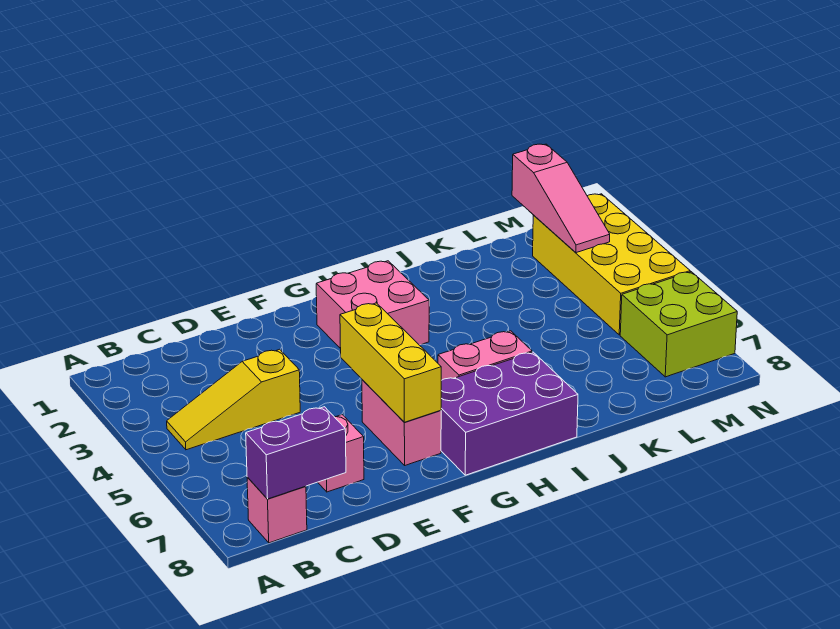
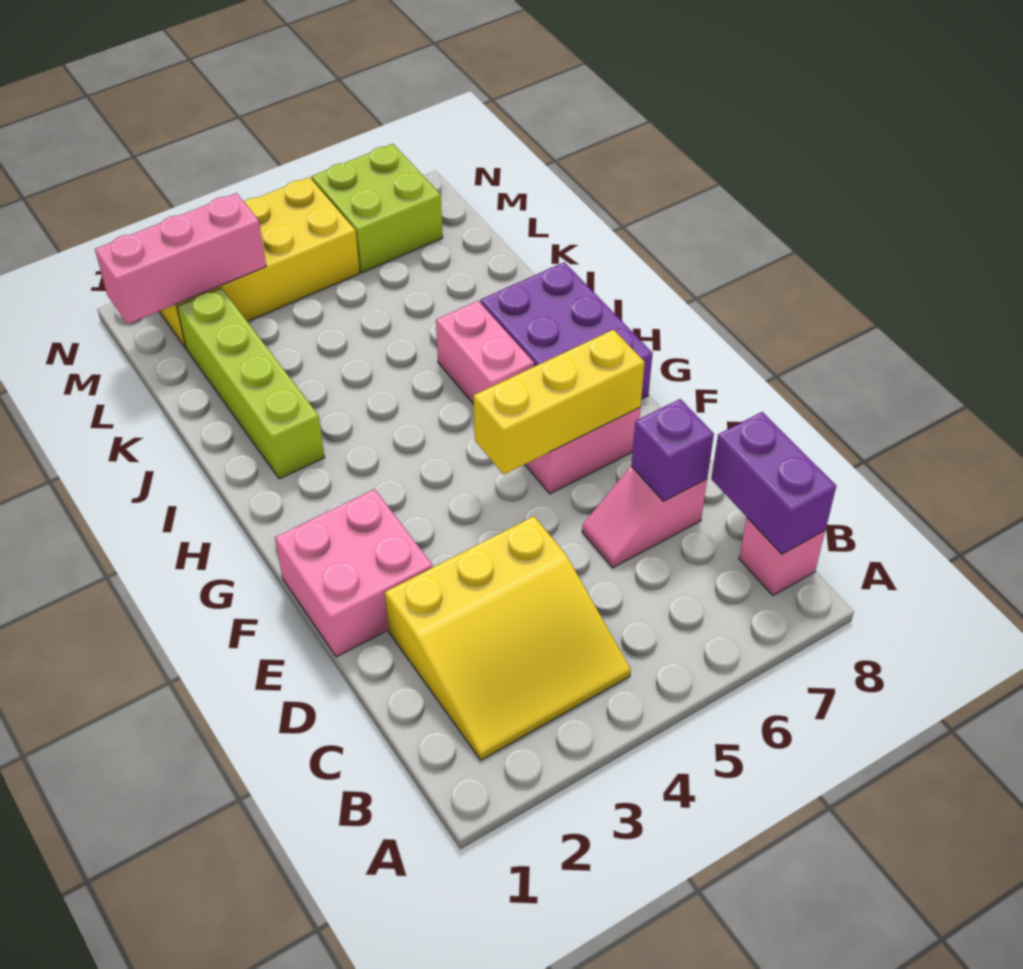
yellow 1x3 slope [167,349,300,450] -> yellow 3x3 slope [385,516,631,760]
none -> purple 1x1 brick [631,399,714,501]
pink 2x2 brick [316,261,429,349] -> pink 2x2 brick moved to [275,489,433,657]
none -> lime 1x4 brick [177,288,325,479]
pink 1x3 slope [512,144,610,253] -> pink 1x3 brick [95,193,266,324]

